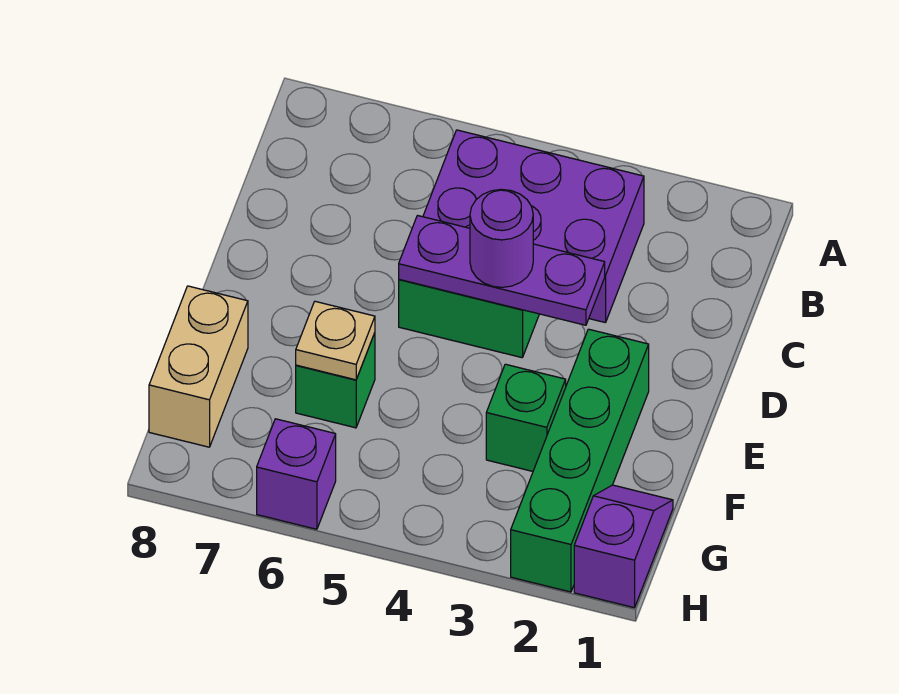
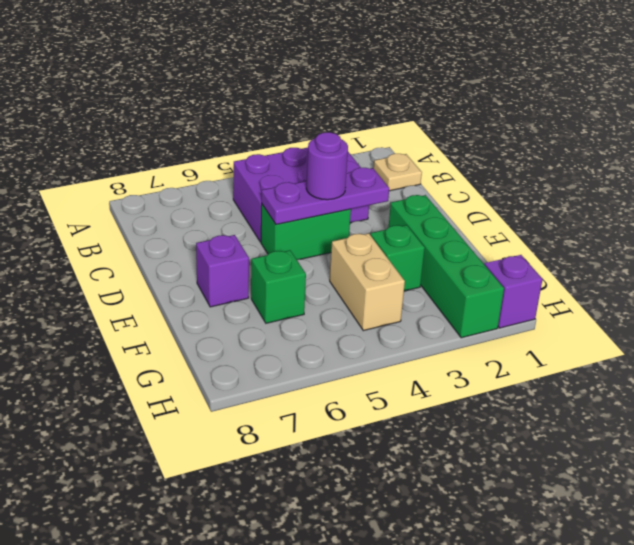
tan 1x1 plate [296,301,375,380] -> tan 1x1 plate moved to [374,154,422,191]
tan 1x2 brick [149,286,248,447] -> tan 1x2 brick moved to [330,233,405,331]
purple 1x1 brick [257,419,336,529] -> purple 1x1 brick moved to [196,235,249,307]

